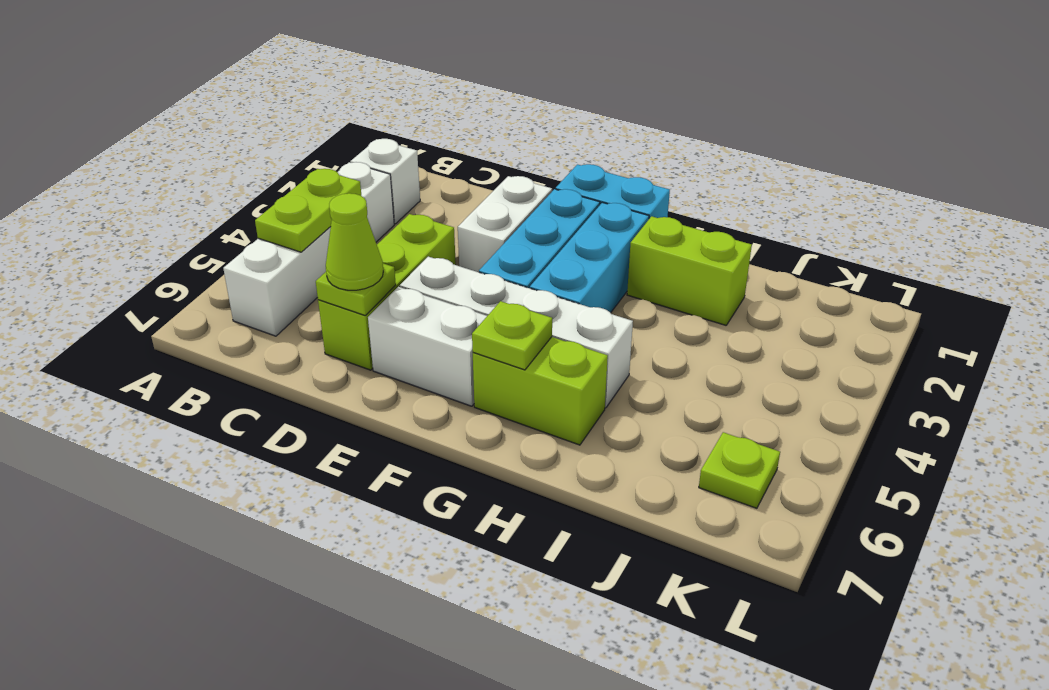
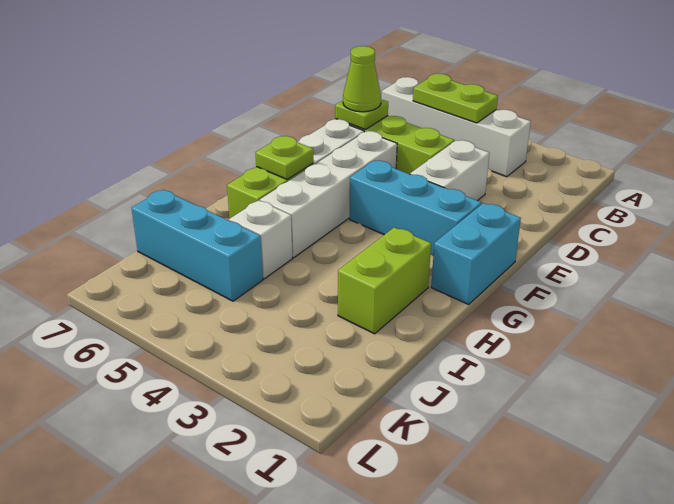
white 1x1 brick [350,139,420,224] -> white 1x1 brick moved to [229,200,292,279]
white 1x2 brick [458,176,552,272] -> white 1x2 brick turned to [410,140,489,201]
cyan 1x3 brick [530,202,649,313] -> cyan 1x3 brick moved to [132,190,263,301]
lime 1x1 plate [699,432,780,508] -> none

